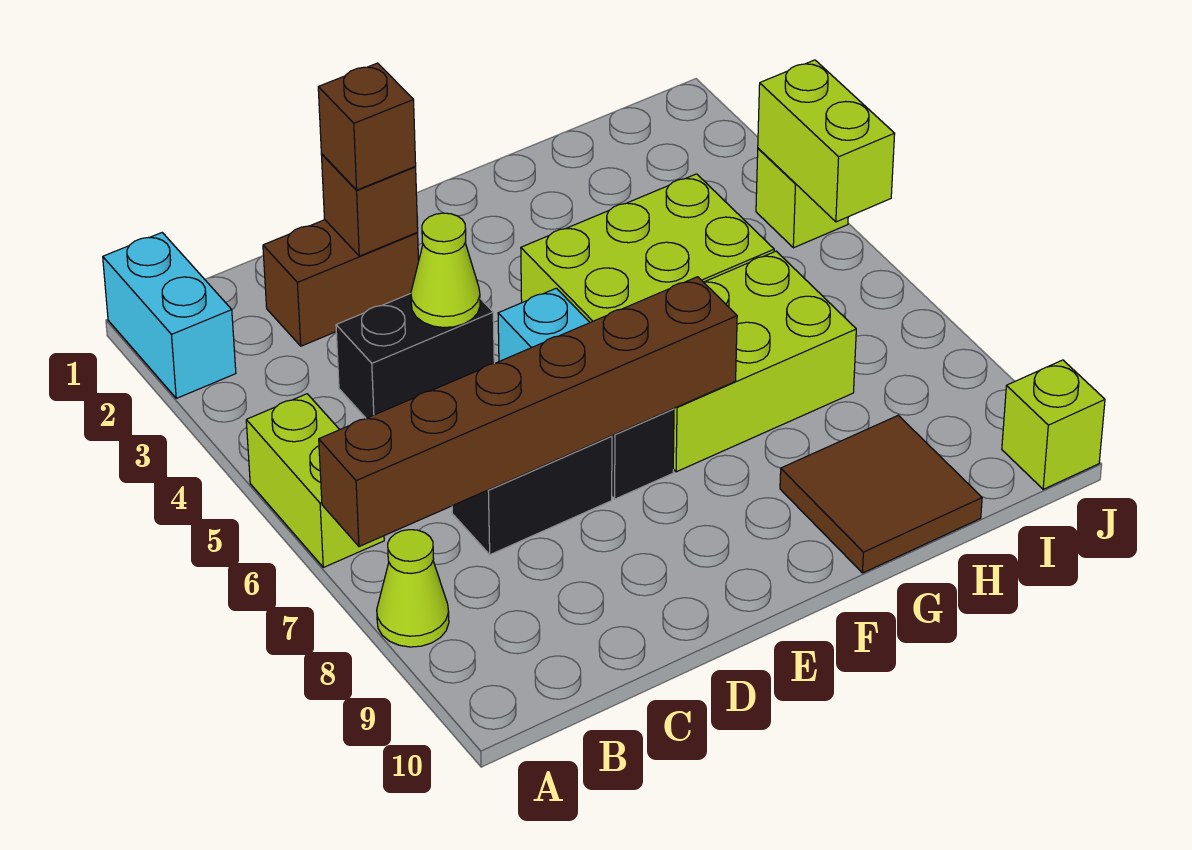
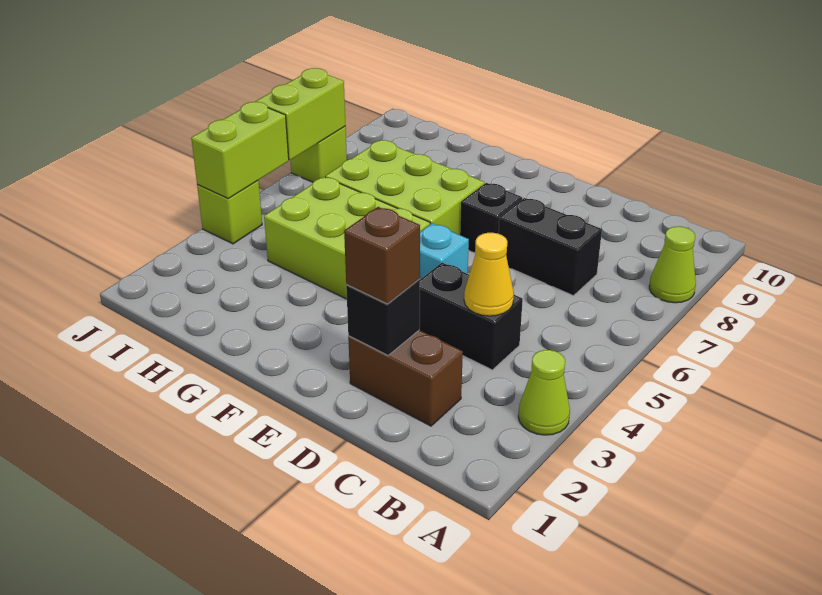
cyan 1x2 brick [103,233,236,398] -> none
lime 1x2 brick [246,394,384,567] -> lime 1x2 brick moved to [256,68,345,160]
brown 1x6 brick [319,277,737,547] -> none
none -> yellow 1x1 cone [464,233,514,316]
brown 1x1 brick [321,154,418,256] -> black 1x1 brick [346,279,420,355]
lime 1x1 cone [411,213,480,328] -> lime 1x1 cone moved to [518,350,570,435]
brown 2x2 tile [780,415,982,573] -> none
lime 1x1 brick [1002,360,1105,489] -> lime 1x1 brick moved to [291,126,347,182]

